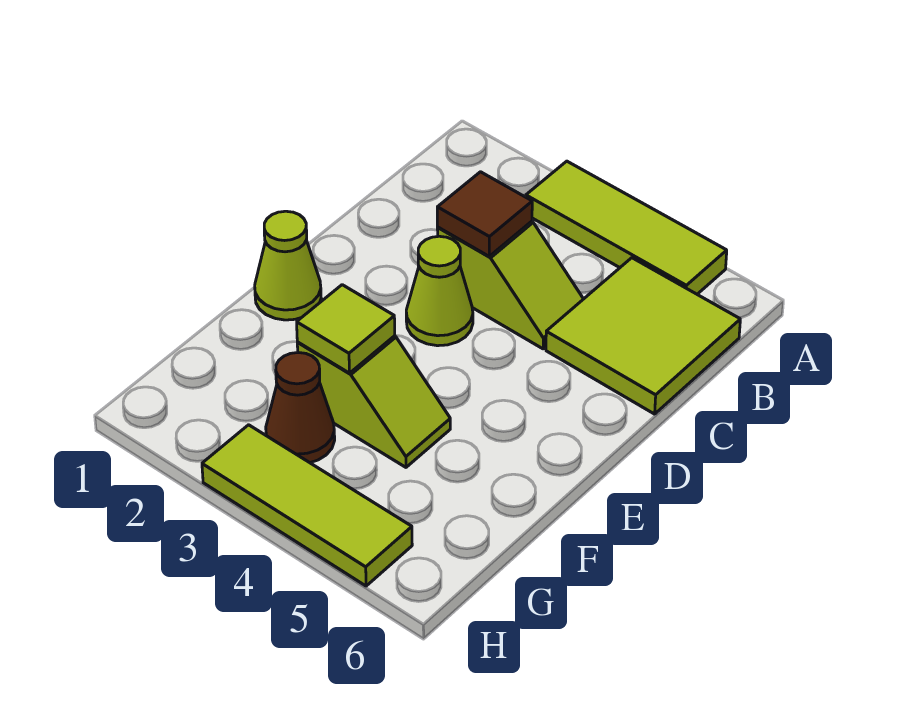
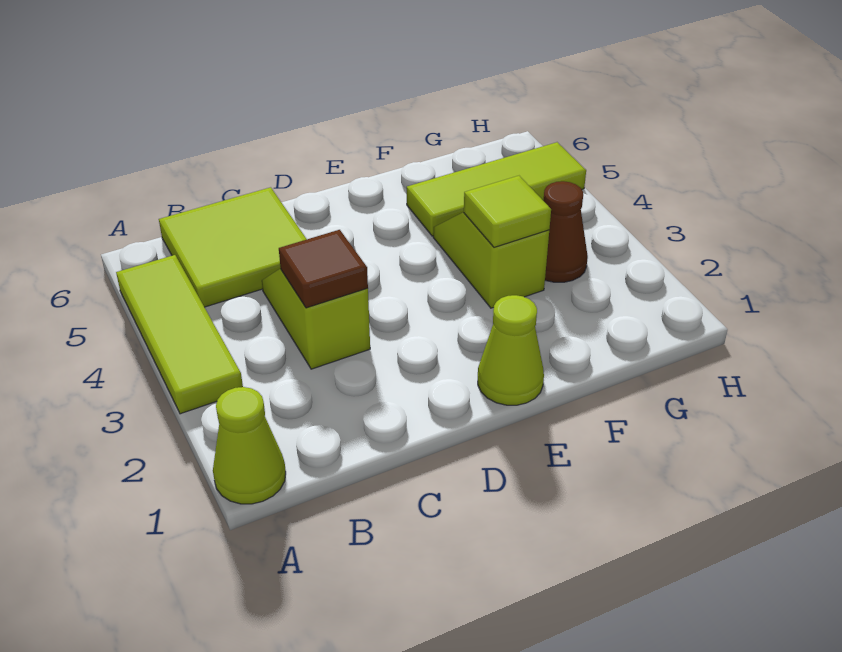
lime 1x1 cone [406,236,473,346] -> lime 1x1 cone moved to [213,387,286,504]
lime 1x3 tile [202,425,412,586] -> lime 1x3 tile turned to [407,142,586,236]

